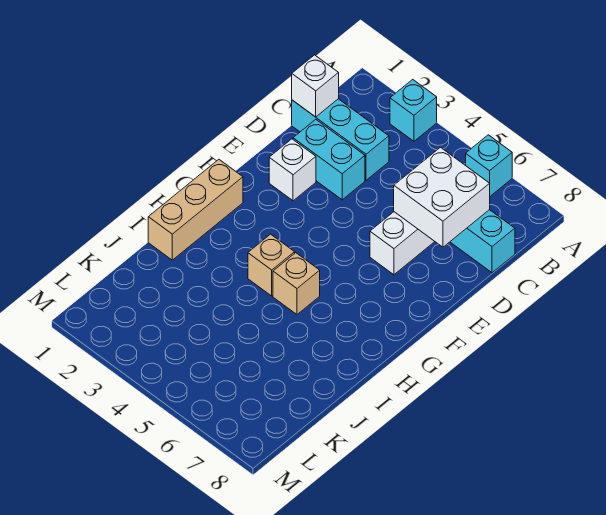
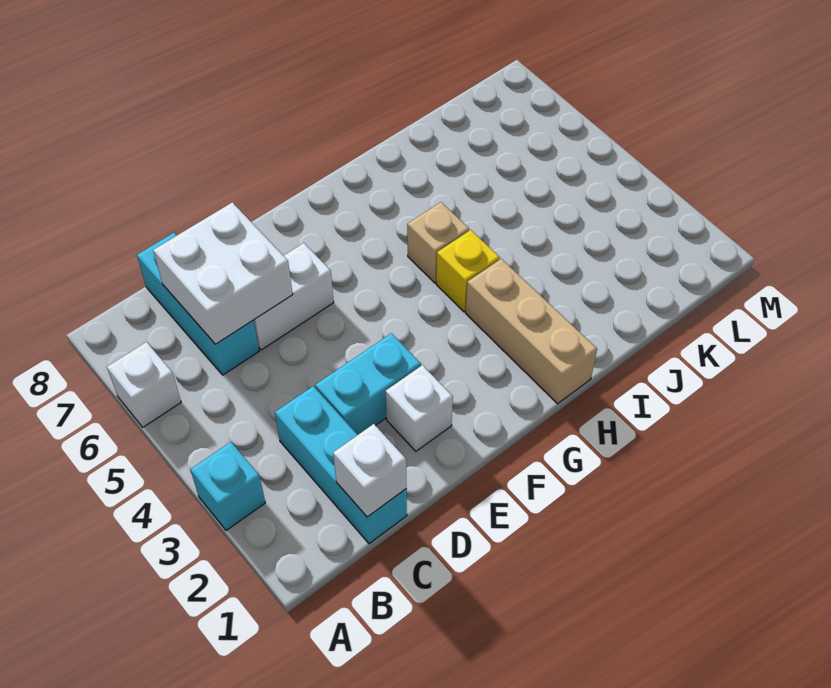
cyan 1x1 brick [466,135,512,196] -> white 1x1 brick [107,342,181,427]
cyan 1x2 brick [293,120,365,200] -> cyan 1x2 brick turned to [315,333,421,435]
tan 1x3 brick [148,160,243,260] -> tan 1x3 brick turned to [466,259,597,404]
tan 1x1 brick [248,234,295,296] -> yellow 1x1 brick [436,230,500,312]

